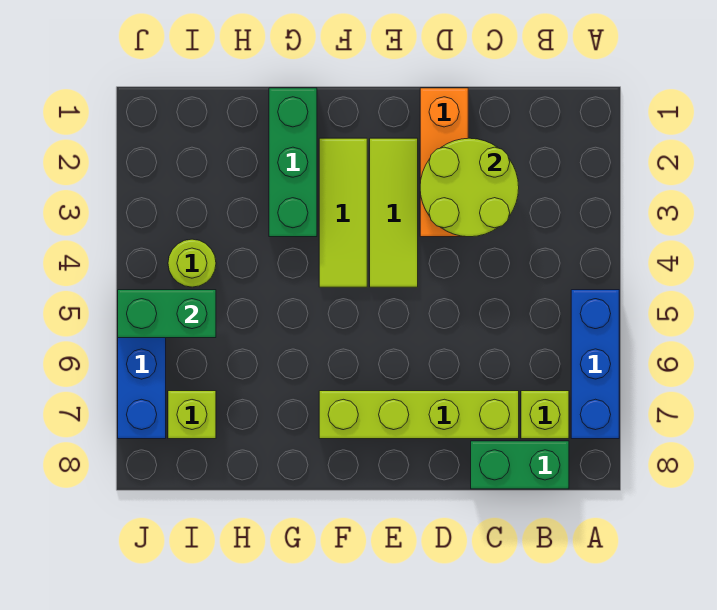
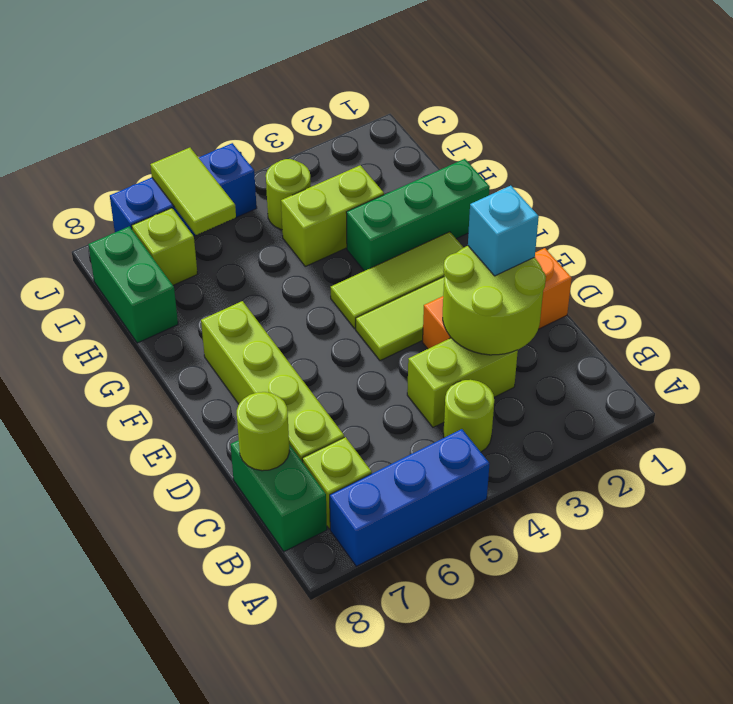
none -> lime 1x1 round brick [443,380,494,452]
none -> lime 1x2 brick [407,338,518,427]
none -> lime 1x1 round brick [237,392,290,471]
none -> cyan 1x1 brick [468,186,539,276]
none -> lime 1x2 brick [281,165,384,266]
green 1x2 brick [118,290,216,338] -> green 1x2 brick moved to [88,226,178,343]
none -> lime 1x2 tile [150,148,236,235]

